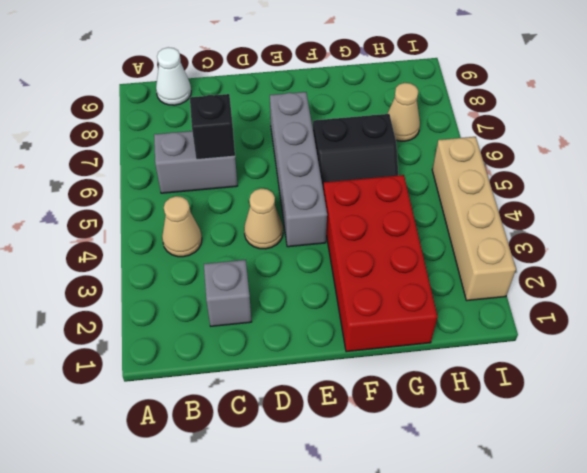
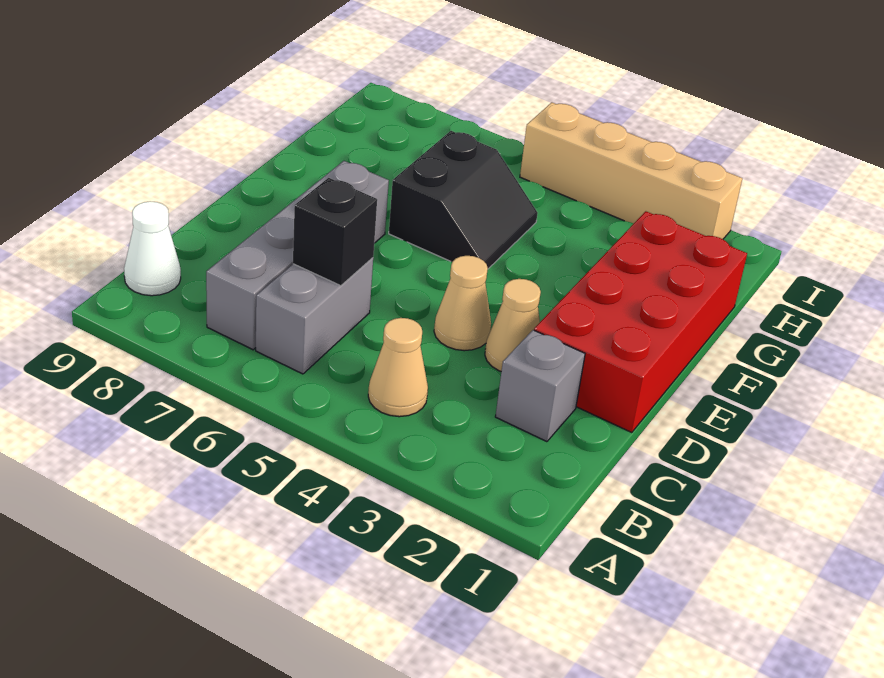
grey 1x4 brick [270,92,327,247] -> grey 1x4 brick turned to [206,161,389,350]
red 2x4 brick [323,175,438,352] -> red 2x4 brick turned to [534,211,747,433]
tan 1x1 cone [387,83,420,141] -> tan 1x1 cone moved to [485,279,541,371]

